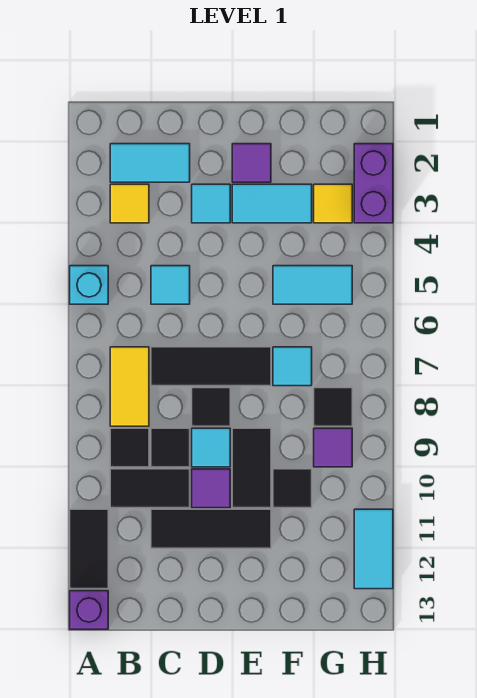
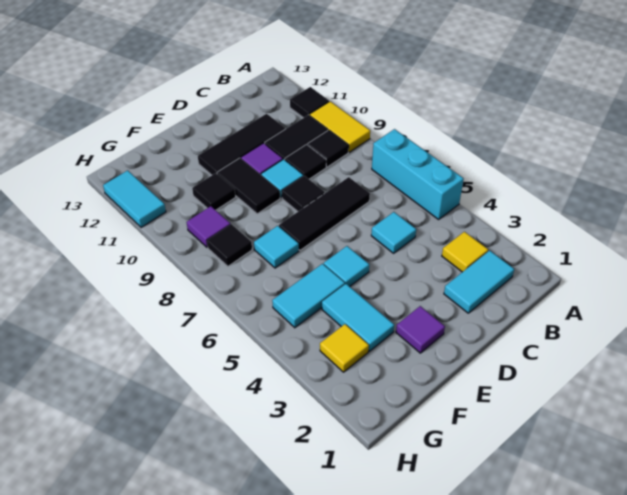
cyan 1x1 brick [70,266,108,304] -> cyan 1x3 brick [372,129,464,219]
black 1x2 tile [70,509,108,589] -> black 1x1 tile [290,87,329,118]
purple 1x1 brick [70,591,108,629] -> none
yellow 1x2 tile [110,347,149,426] -> yellow 1x2 tile moved to [310,101,370,152]
cyan 1x1 tile [192,184,230,223] -> cyan 1x1 tile moved to [324,246,369,286]
cyan 1x2 tile [232,184,312,223] -> cyan 1x2 tile turned to [322,284,394,351]
purple 1x2 brick [354,144,393,223] -> none

